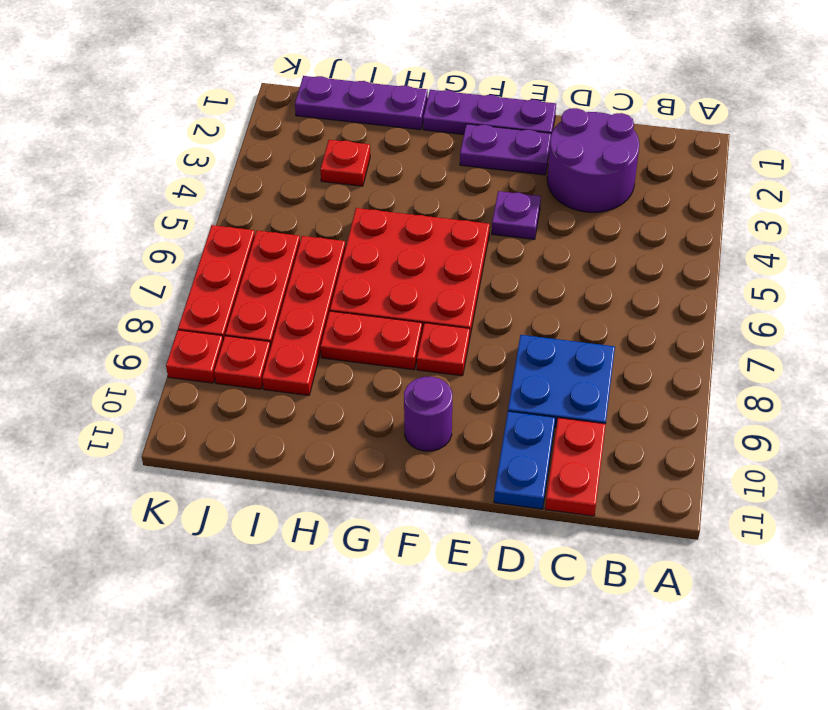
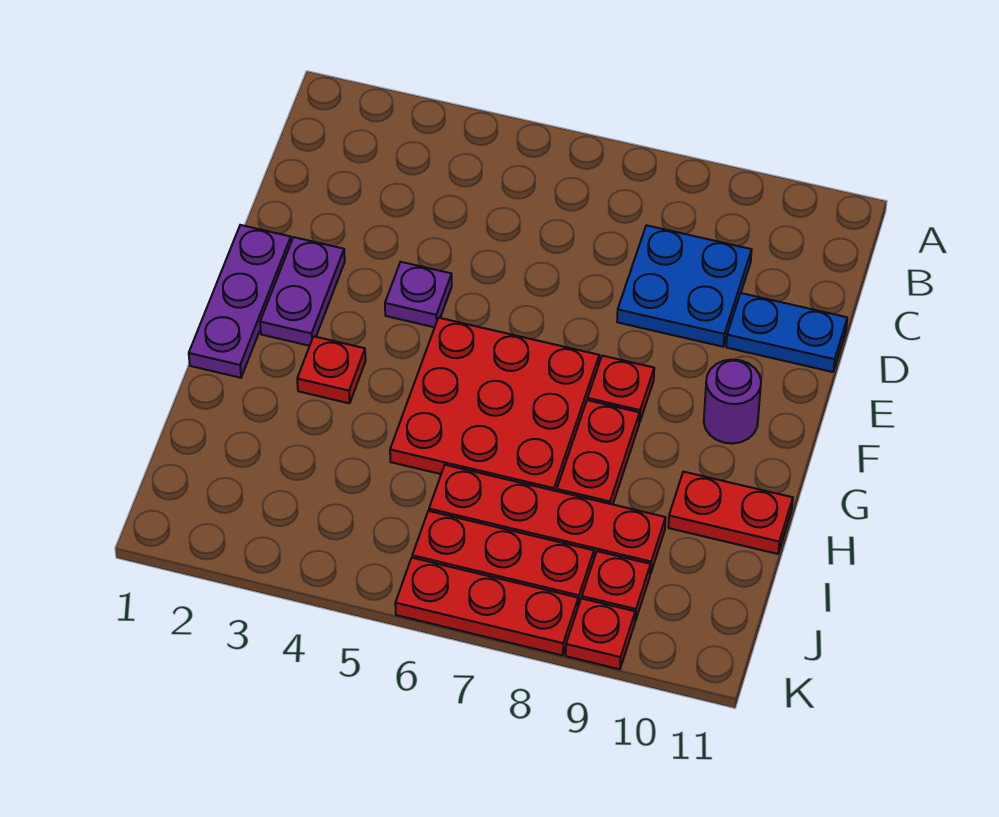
purple 2x2 round brick [547,108,639,212] -> none
red 1x2 plate [545,418,606,516] -> red 1x2 plate moved to [668,472,793,554]
purple 1x3 plate [295,76,428,130] -> none
red 1x1 plate [320,140,370,186] -> red 1x1 plate moved to [297,336,366,403]

